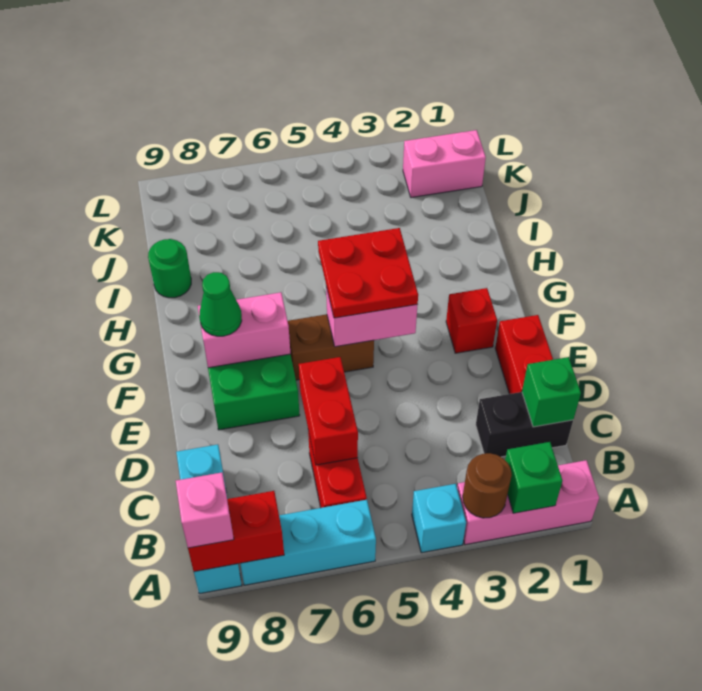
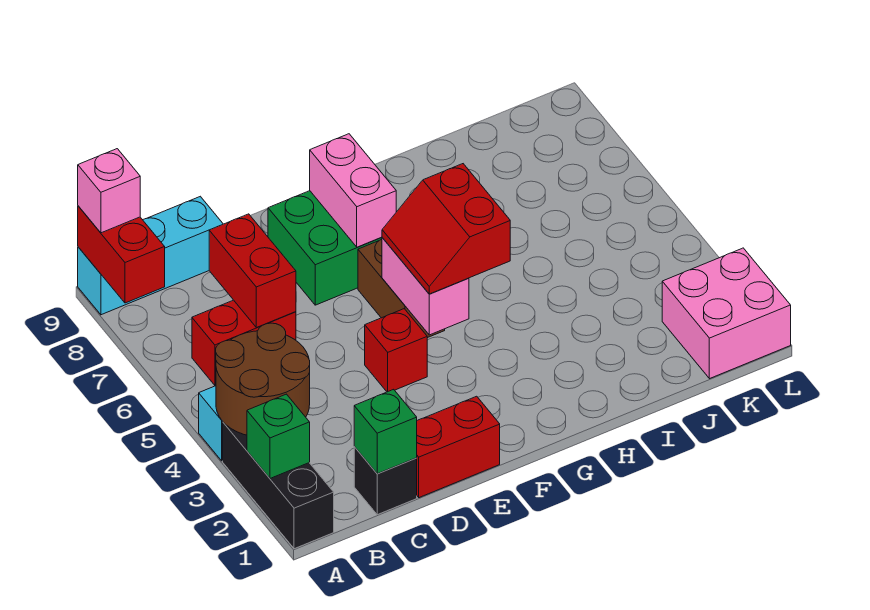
pink 1x3 brick [457,460,599,545] -> black 1x3 brick [223,422,334,549]
brown 1x1 round brick [463,453,512,518] -> brown 2x2 round brick [216,323,310,435]
cyan 1x3 brick [240,500,376,585] -> none
black 1x2 brick [476,392,573,457] -> black 1x1 brick [354,447,417,515]
red 1x2 brick [299,357,358,465] -> red 1x2 brick turned to [209,214,296,328]
red 1x1 brick [446,288,497,353] -> red 1x1 brick moved to [365,309,427,392]
red 2x2 plate [318,228,418,318] -> red 2x2 slope [382,164,510,294]
green 1x1 cone [199,272,242,336] -> none
green 1x1 round brick [148,239,191,298] -> none
pink 1x2 brick [403,130,486,198] -> pink 2x2 brick [662,248,791,379]

